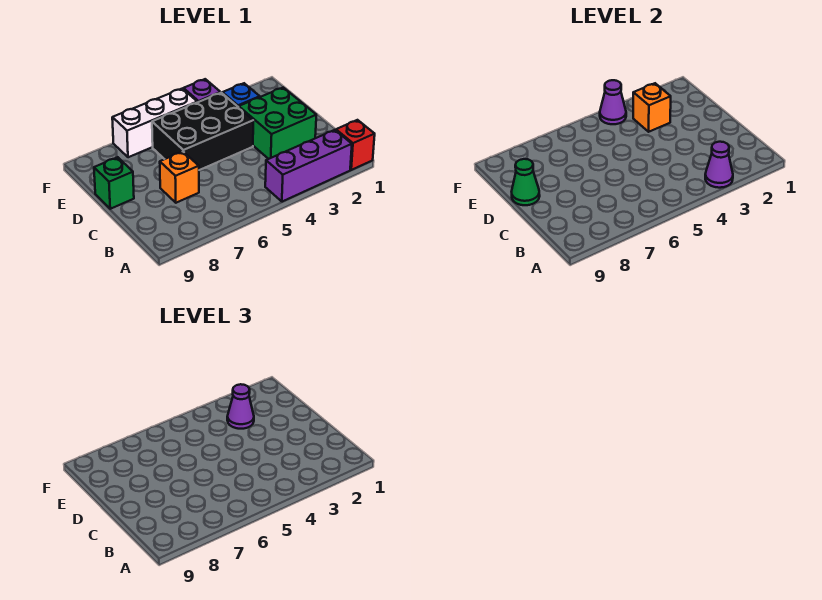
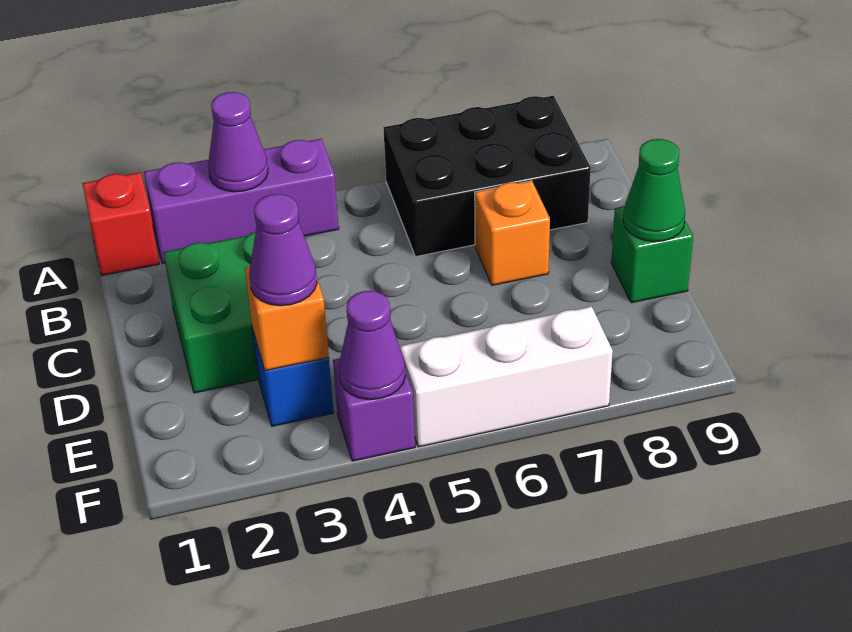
black 2x3 brick [152,93,253,170] -> black 2x3 brick moved to [383,96,591,257]

